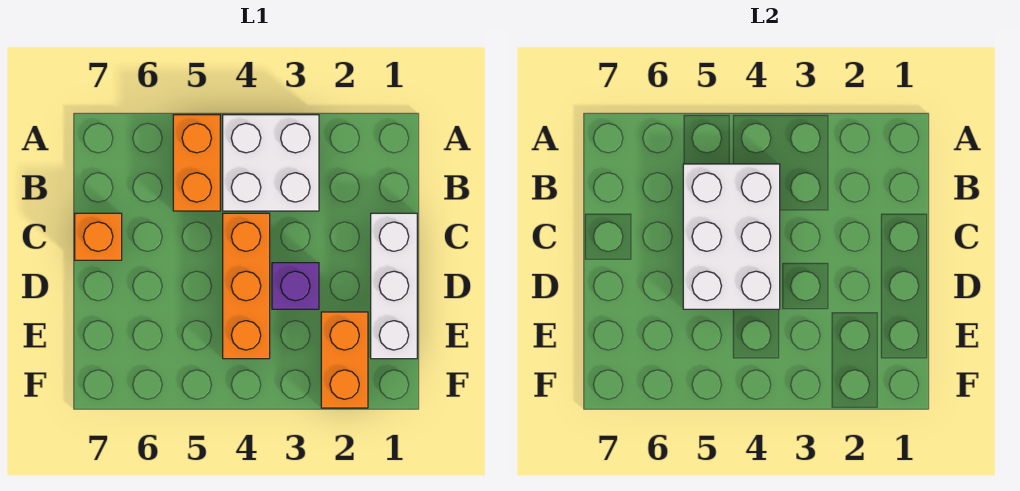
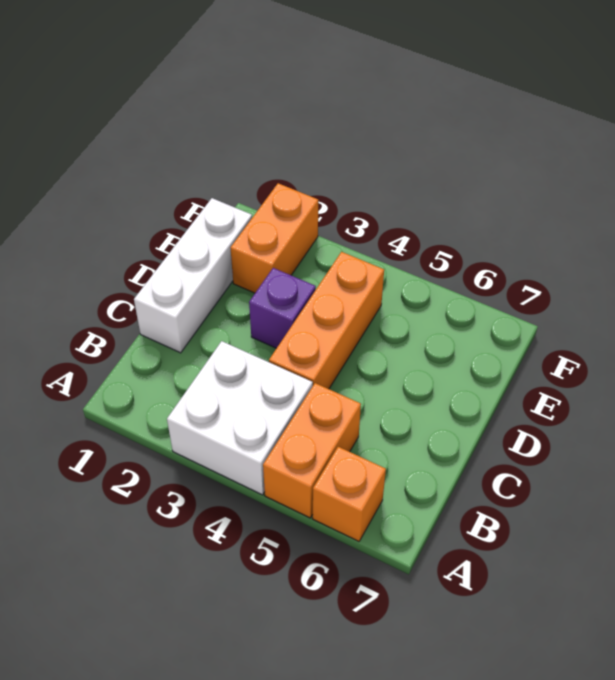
white 2x3 brick [683,164,780,309] -> none
orange 1x1 brick [75,213,122,260] -> orange 1x1 brick moved to [313,447,386,541]

